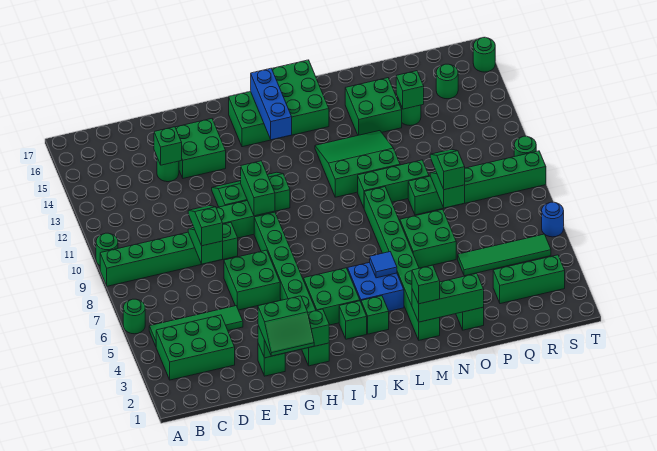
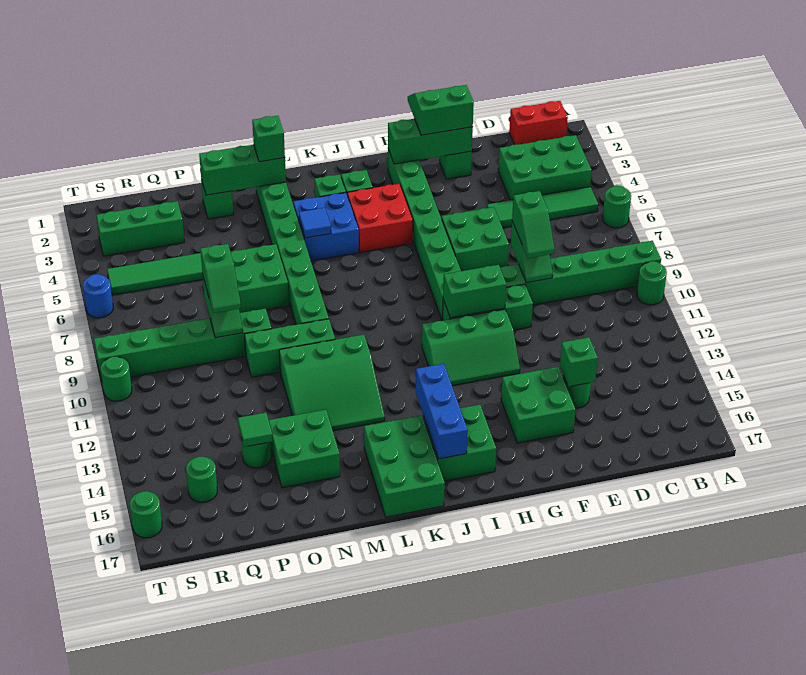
none -> red 1x2 brick [509,101,568,145]
green 1x2 brick [241,161,275,216] -> green 1x2 brick turned to [443,265,506,318]
green 2x2 brick [304,268,360,325] -> red 2x2 brick [347,184,413,252]
green 1x1 brick [396,71,424,109] -> green 1x1 tile [238,413,273,447]

